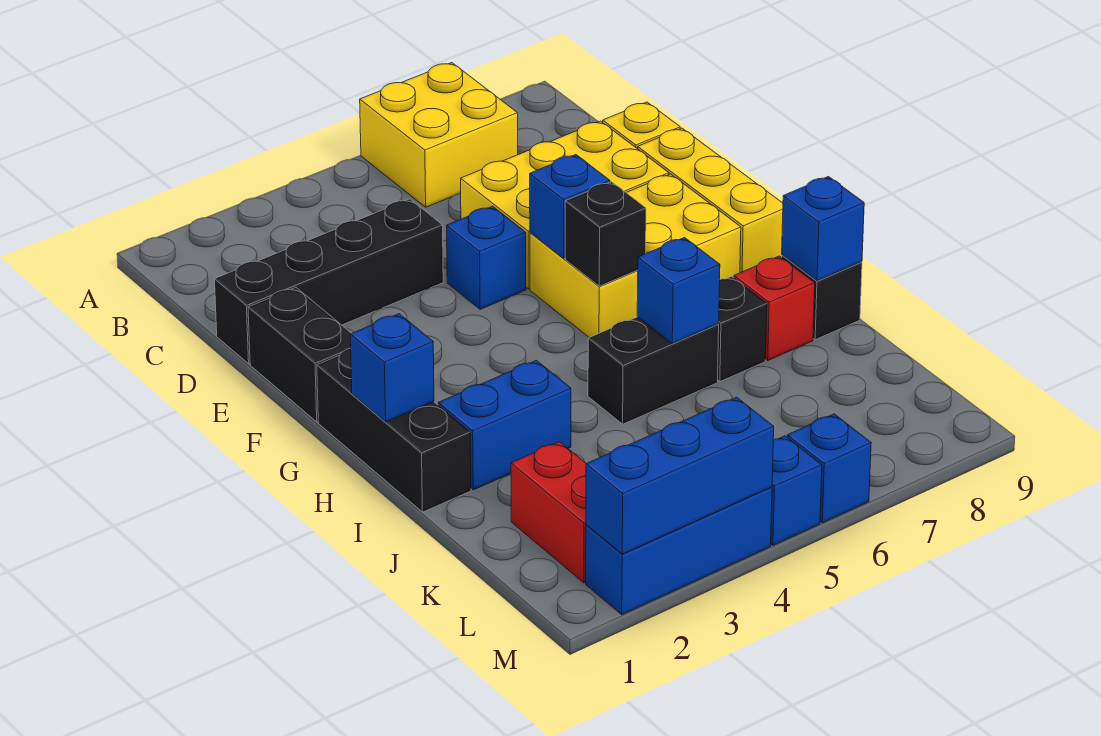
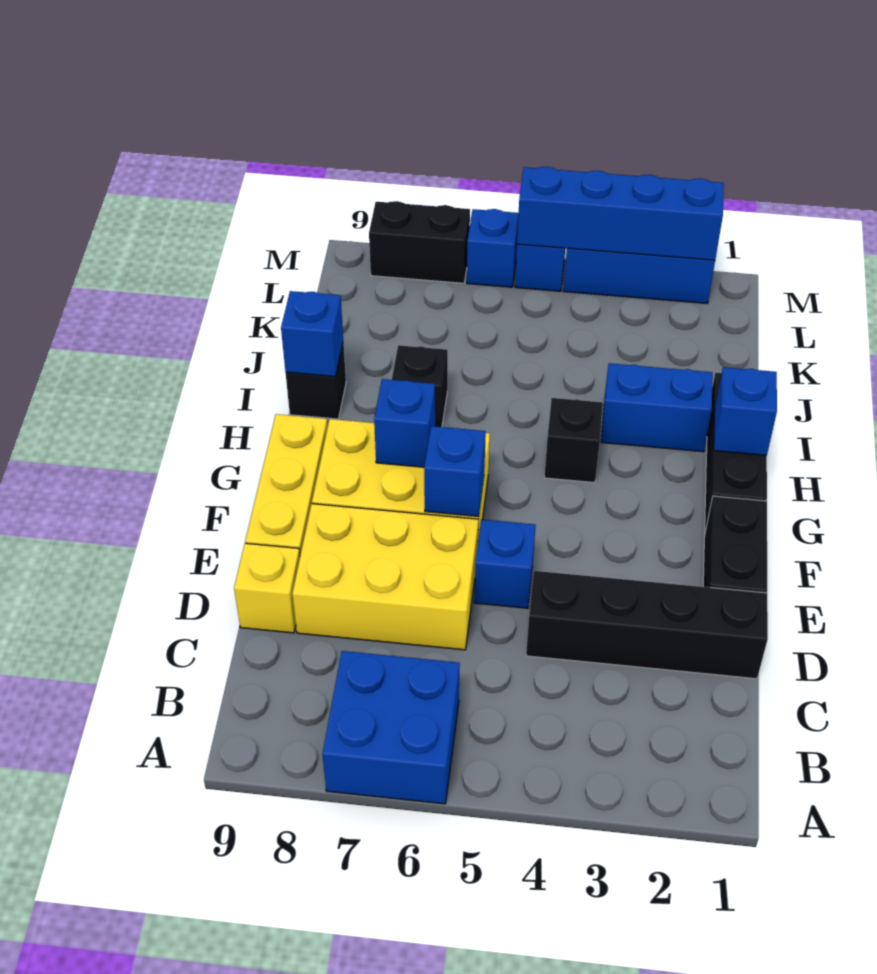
yellow 2x2 brick [360,63,518,207] -> blue 2x2 brick [322,651,460,804]
black 1x1 brick [565,182,646,286] -> black 1x1 brick moved to [544,398,603,483]
black 1x2 brick [588,317,719,424] -> black 1x2 brick moved to [369,201,470,283]
blue 1x1 brick [637,238,720,344] -> blue 1x1 brick moved to [374,379,435,467]
red 1x1 brick [734,256,815,360] -> none
red 1x2 brick [511,442,586,583] -> none
blue 1x3 brick [586,397,774,554] -> blue 1x4 brick [517,167,724,260]

